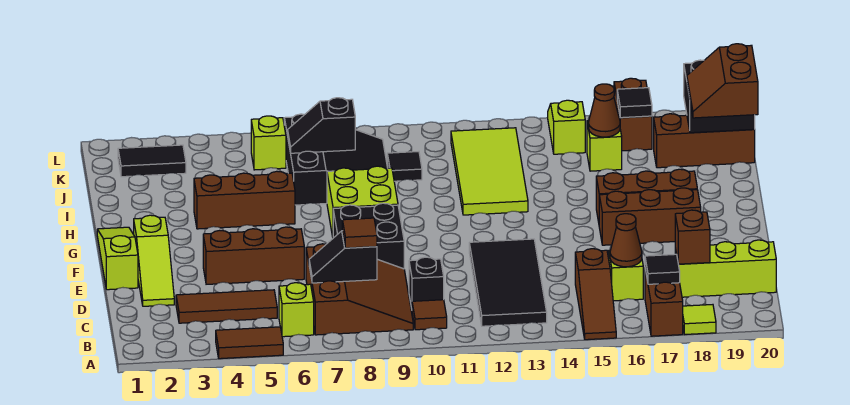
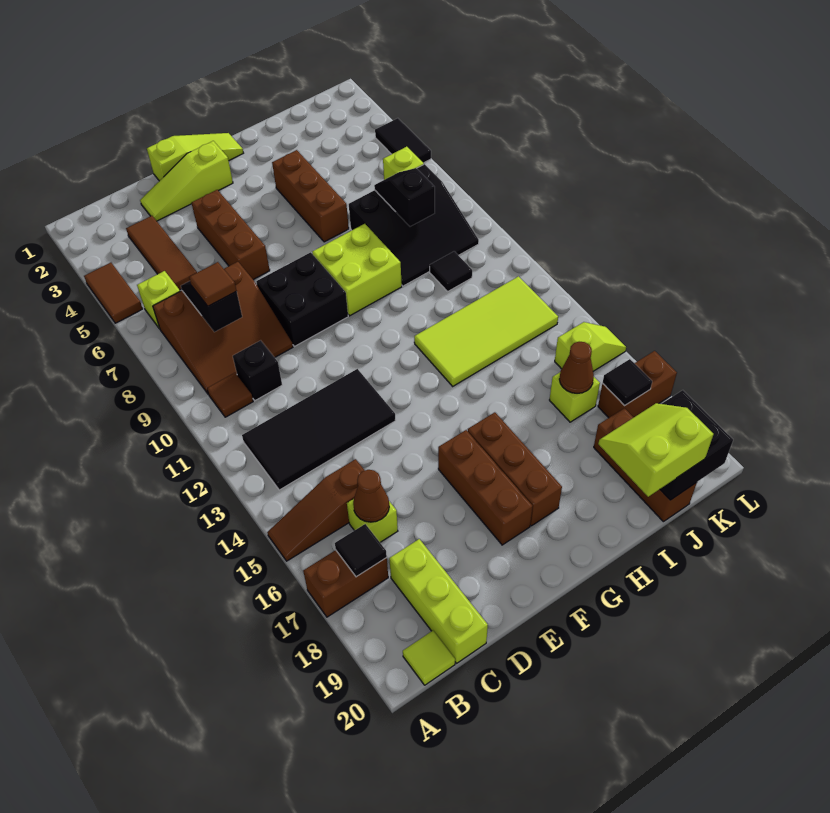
lime 1x1 tile [683,305,716,334] -> lime 1x1 tile moved to [403,631,455,685]
brown 1x1 brick [675,210,710,264] -> none
brown 2x2 slope [687,44,758,118] -> lime 2x2 slope [598,403,714,497]
black 1x2 tile [118,145,186,177] -> black 1x2 tile moved to [375,118,431,163]

